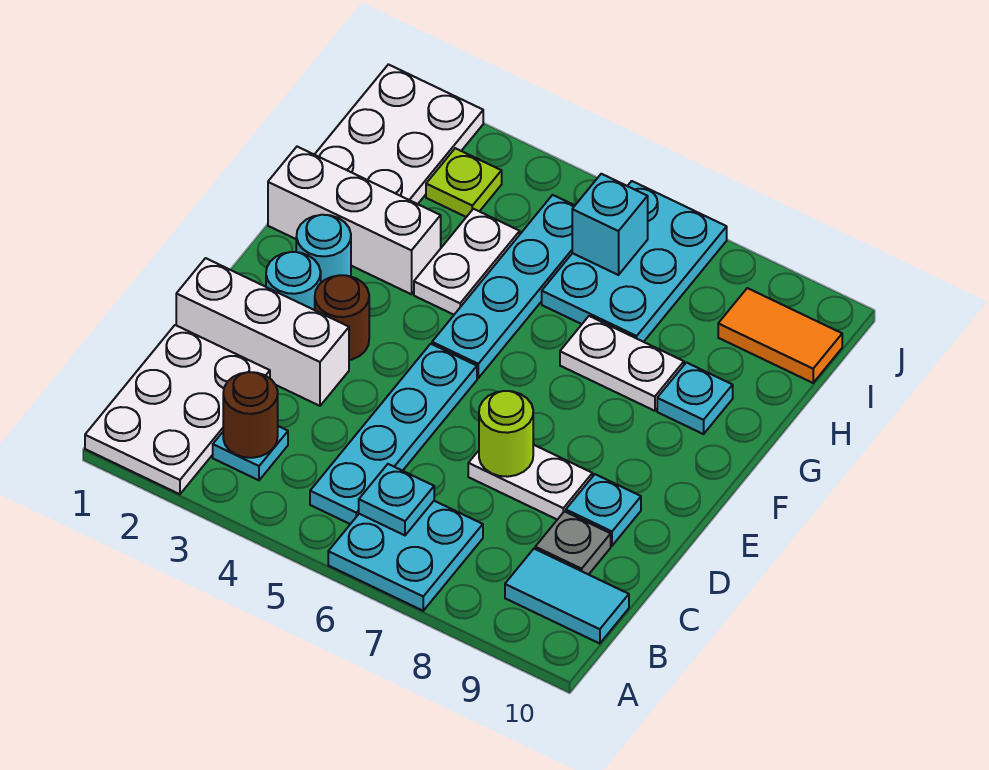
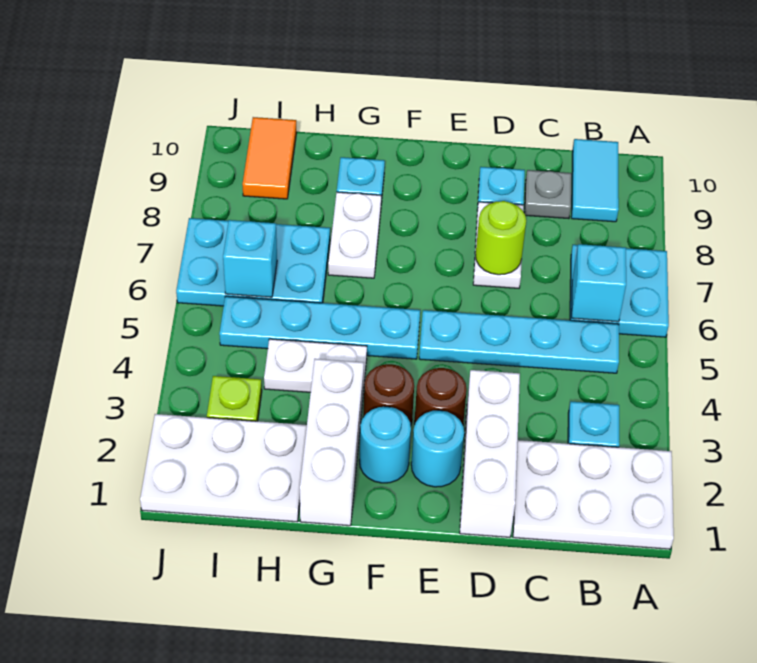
brown 1x1 round brick [223,372,278,458] -> brown 1x1 round brick moved to [364,364,414,425]
cyan 1x1 plate [359,464,434,535] -> cyan 1x1 brick [572,244,626,322]

